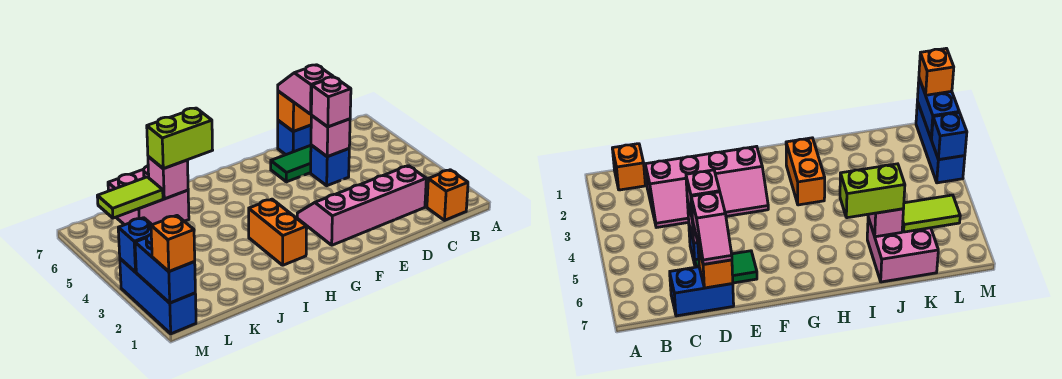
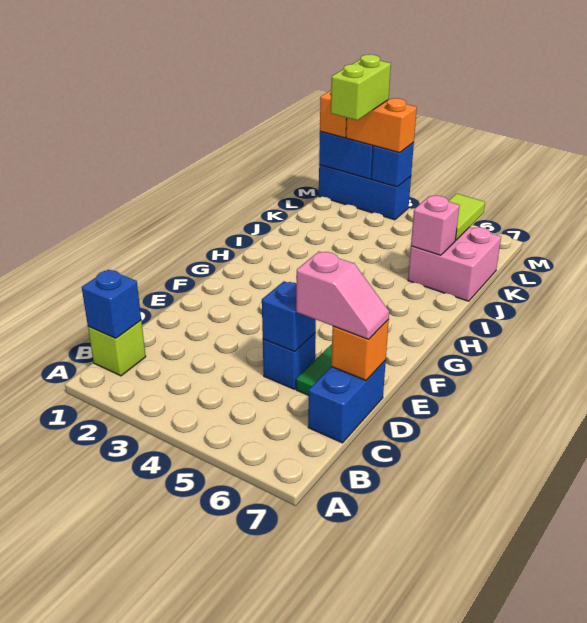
orange 1x1 brick [427,170,468,220] -> lime 1x1 brick [88,320,146,376]
none -> blue 1x1 brick [82,270,141,338]
pink 2x4 slope [297,166,426,245] -> none
pink 1x1 brick [311,116,350,157] -> blue 1x1 brick [262,281,316,352]
pink 1x1 brick [311,77,351,127] -> none
orange 1x2 brick [249,199,307,265] -> orange 1x2 brick moved to [346,98,417,153]
lime 1x2 brick [147,108,212,169] -> lime 1x2 brick moved to [331,55,391,120]

